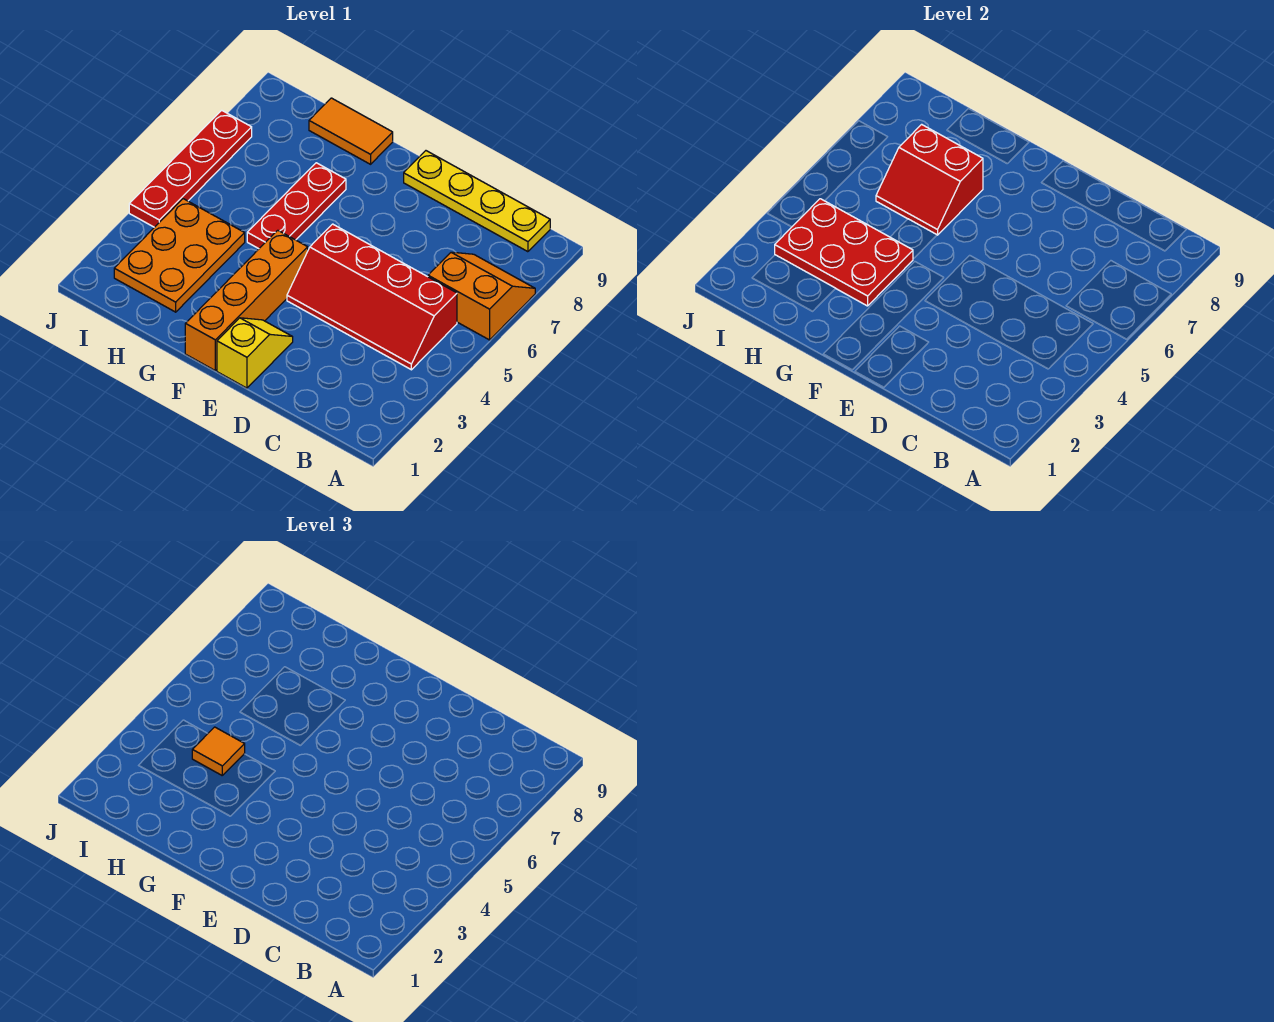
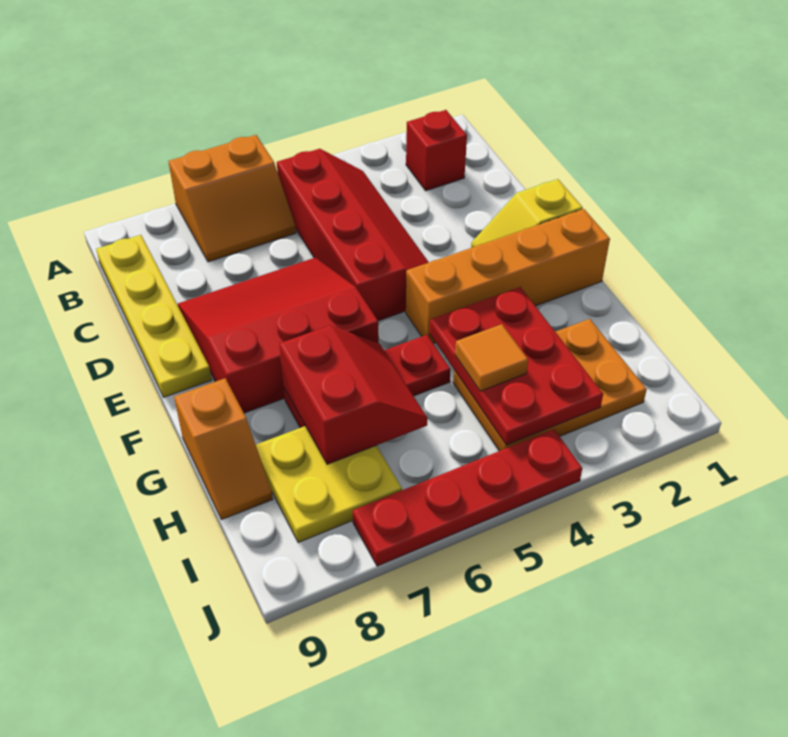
orange 2x2 slope [428,252,535,340] -> orange 2x2 slope turned to [168,135,296,262]
none -> red 1x1 brick [406,110,467,191]
none -> red 3x3 slope [178,257,379,413]
orange 1x2 tile [309,98,393,164] -> orange 1x2 slope [174,378,273,520]
none -> yellow 2x2 plate [256,426,402,543]

